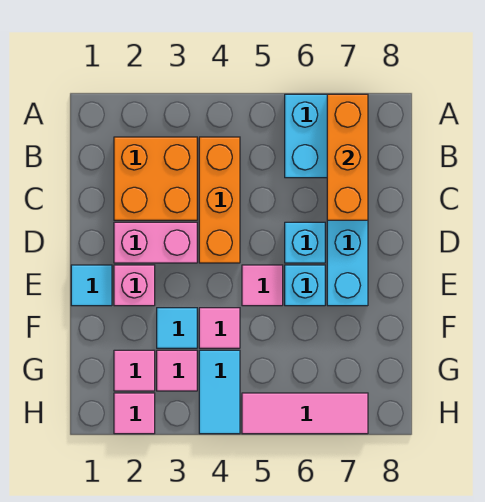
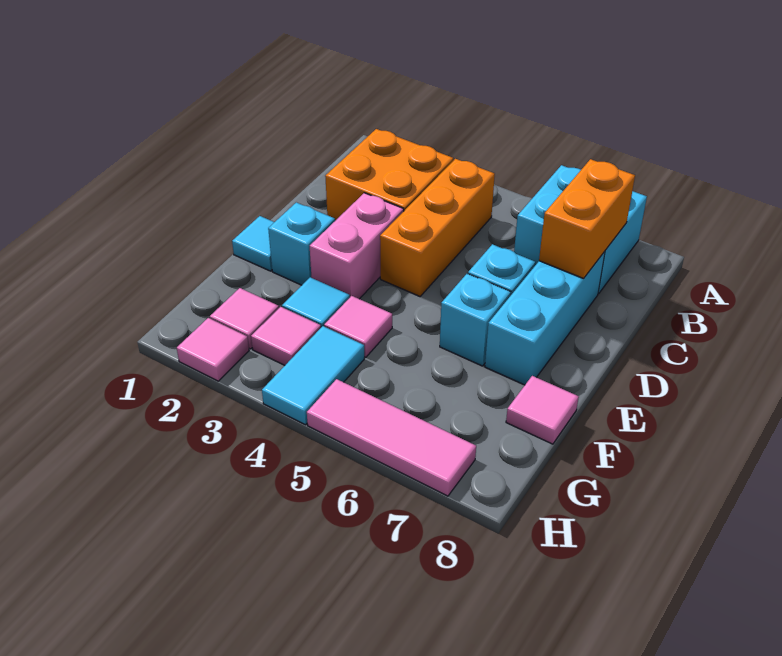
orange 1x3 brick [327,94,368,220] -> orange 1x2 brick [539,159,635,278]
pink 1x2 brick [114,222,197,263] -> pink 1x2 brick turned to [310,193,404,299]
pink 1x1 brick [114,265,155,306] -> cyan 1x1 brick [268,202,335,285]
pink 1x1 tile [242,265,283,306] -> pink 1x1 tile moved to [506,376,579,444]

